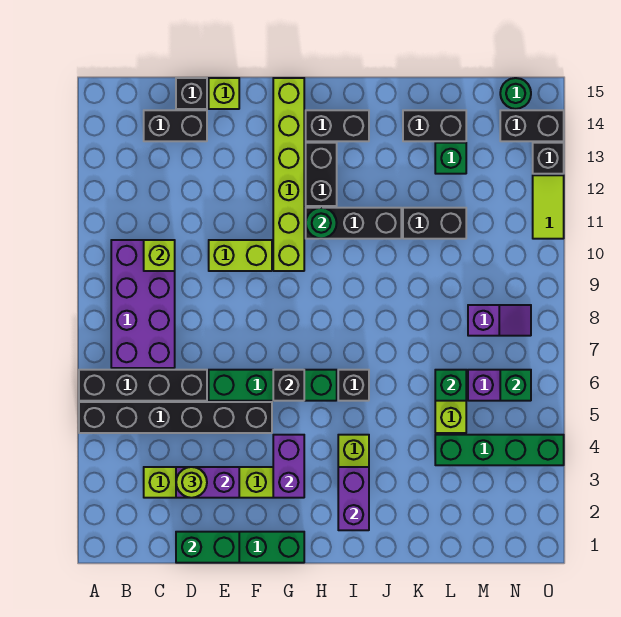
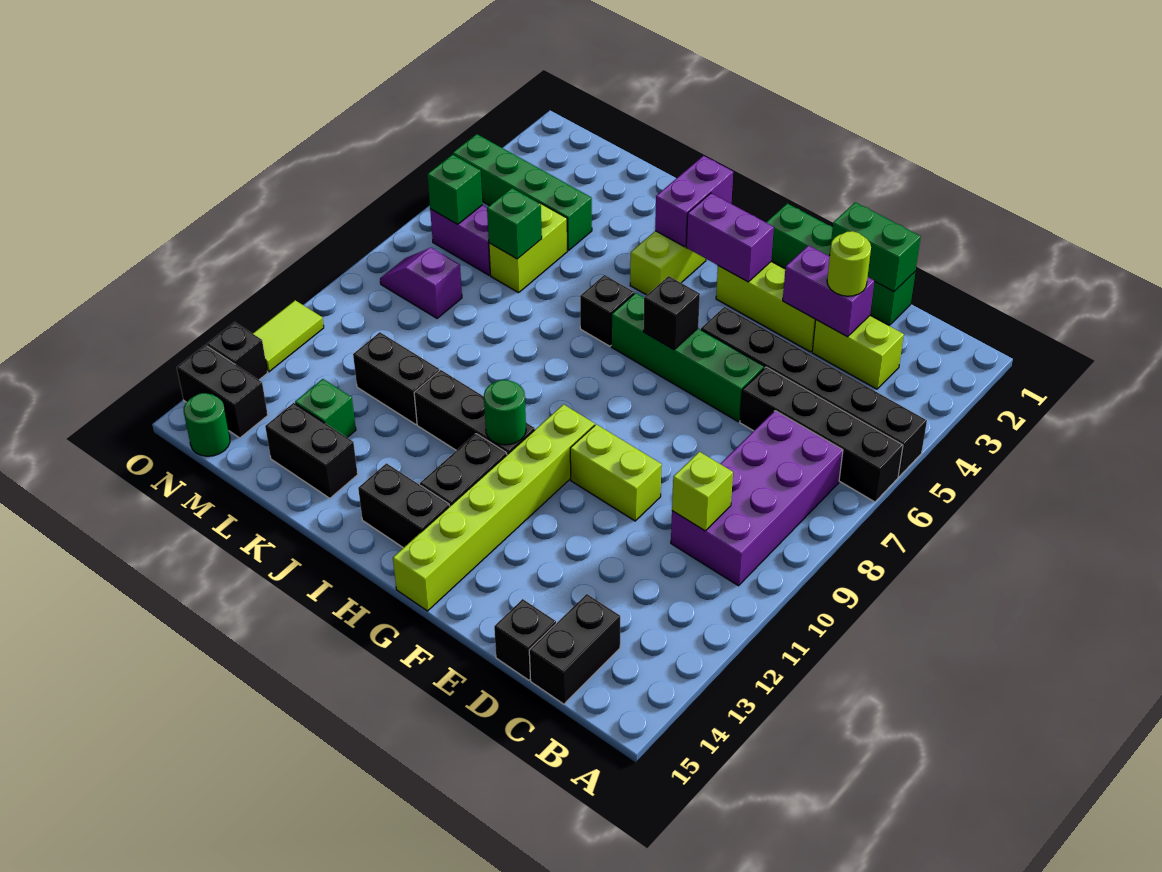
black 1x2 brick [144,110,207,141] -> black 1x2 brick turned to [529,594,620,704]
lime 1x1 brick [209,78,239,109] -> none
purple 1x2 brick [273,435,304,498] -> purple 1x2 brick turned to [686,193,774,282]

